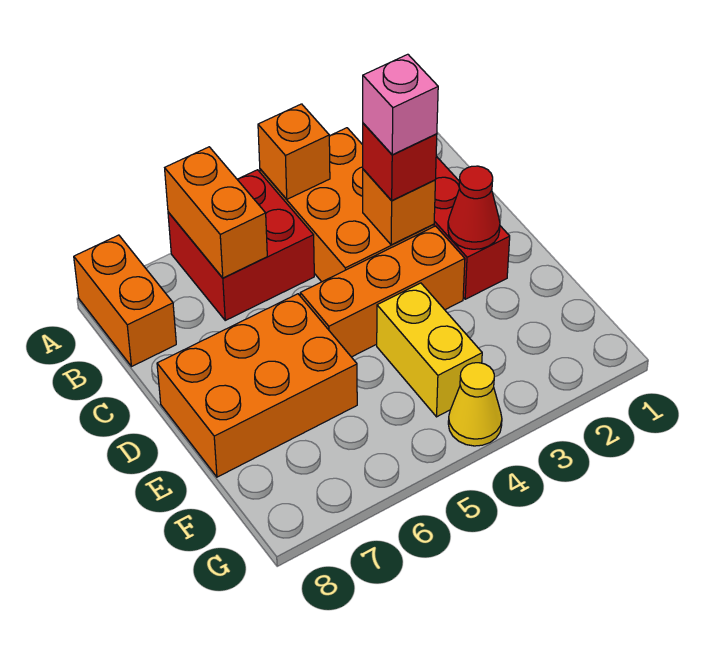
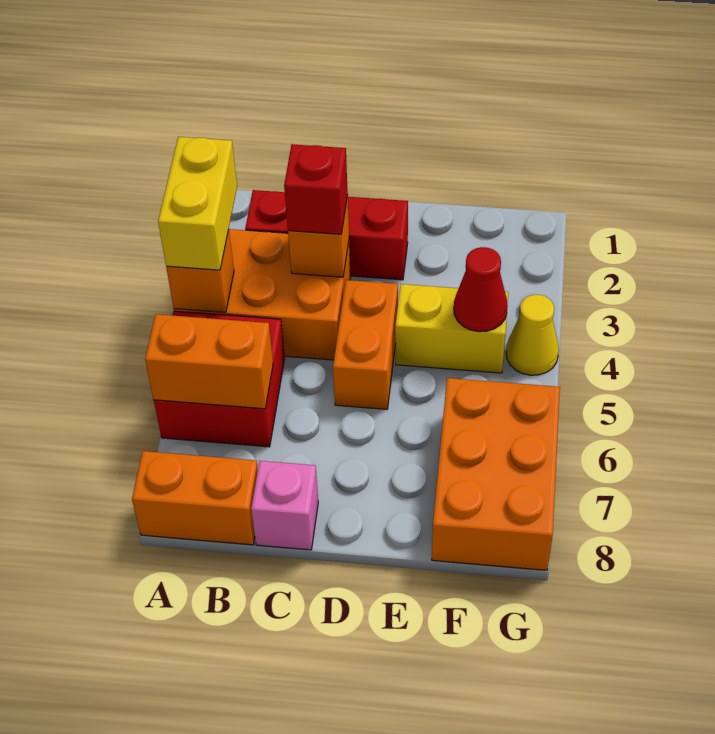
none -> yellow 1x2 brick [158,137,237,270]
pink 1x1 brick [363,54,438,155] -> pink 1x1 brick moved to [251,461,318,550]
red 1x1 cone [448,166,500,249] -> red 1x1 cone moved to [454,247,508,332]
orange 1x3 brick [300,226,465,357] -> orange 1x2 brick [333,280,398,409]
orange 2x3 brick [157,294,357,477] -> orange 2x3 brick moved to [432,378,560,570]

